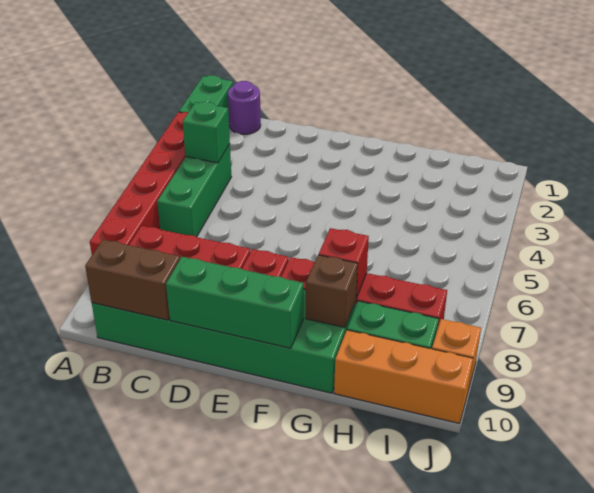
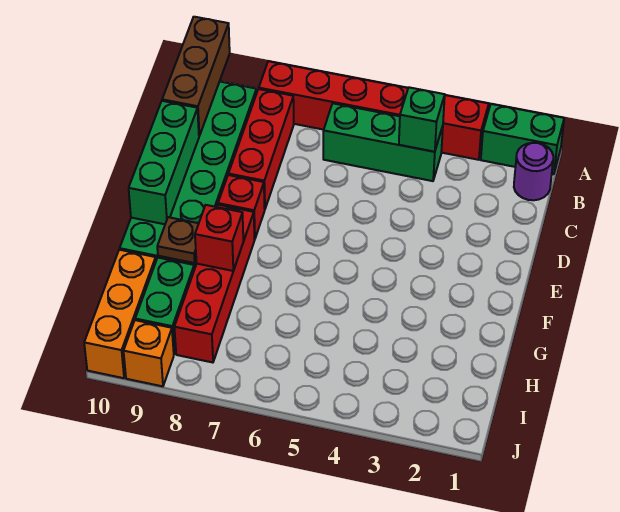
brown 1x2 brick [85,240,180,320] -> brown 1x3 brick [162,17,230,136]
brown 1x1 brick [306,255,358,327] -> brown 1x1 plate [157,217,199,263]

